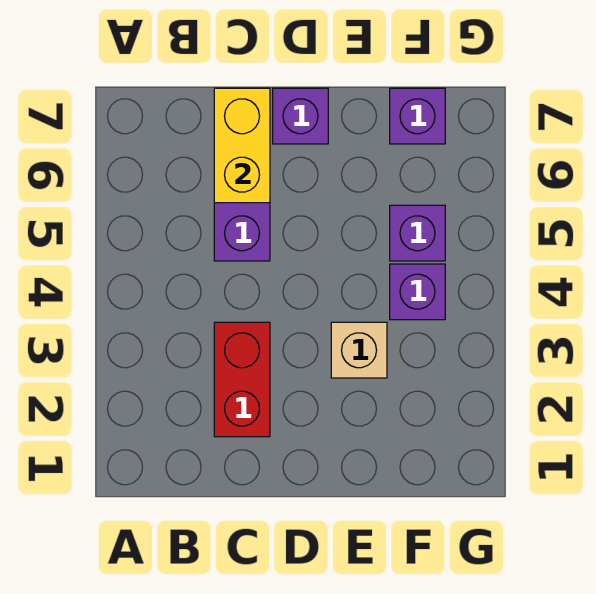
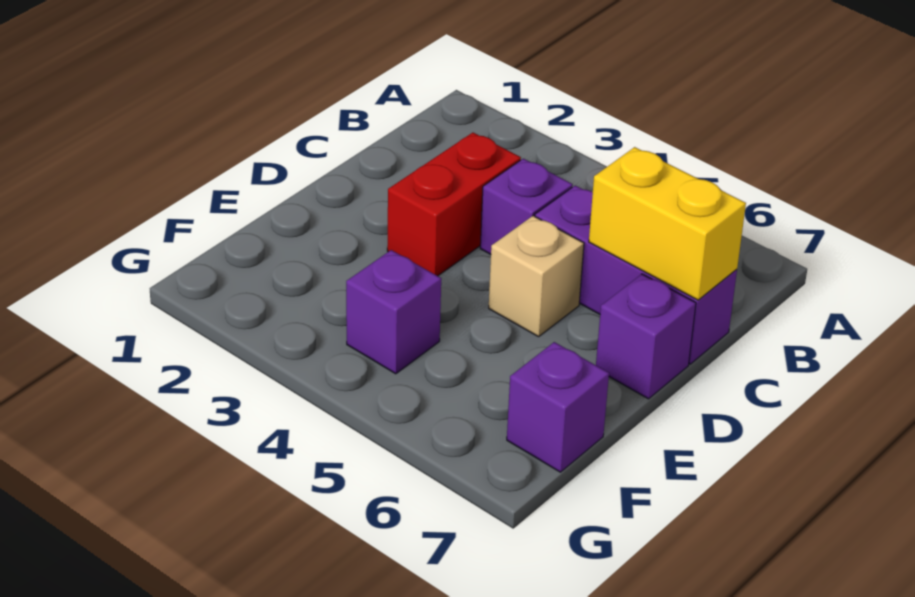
red 1x2 brick [214,322,270,437] -> red 1x2 brick turned to [387,133,521,276]
tan 1x1 brick [331,322,387,378] -> tan 1x1 brick moved to [489,216,584,337]
purple 1x1 brick [390,205,445,261] -> purple 1x1 brick moved to [480,159,573,254]

